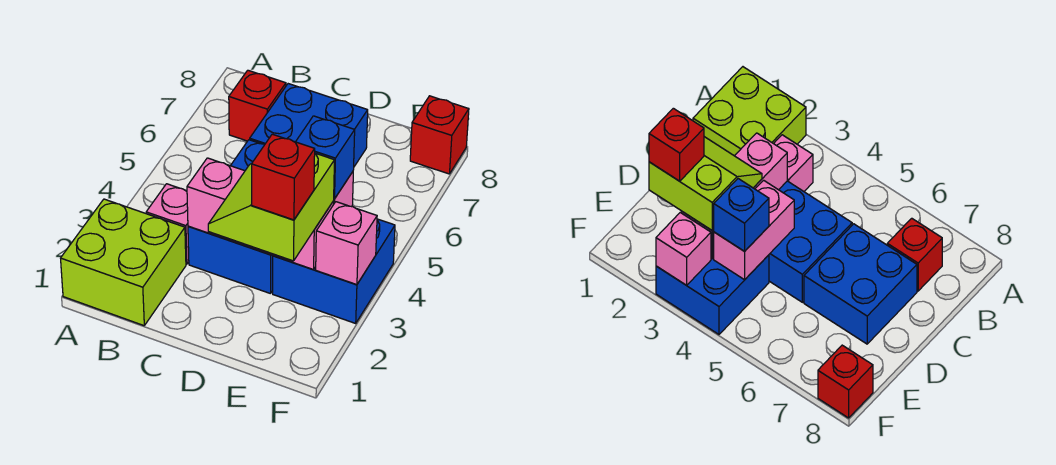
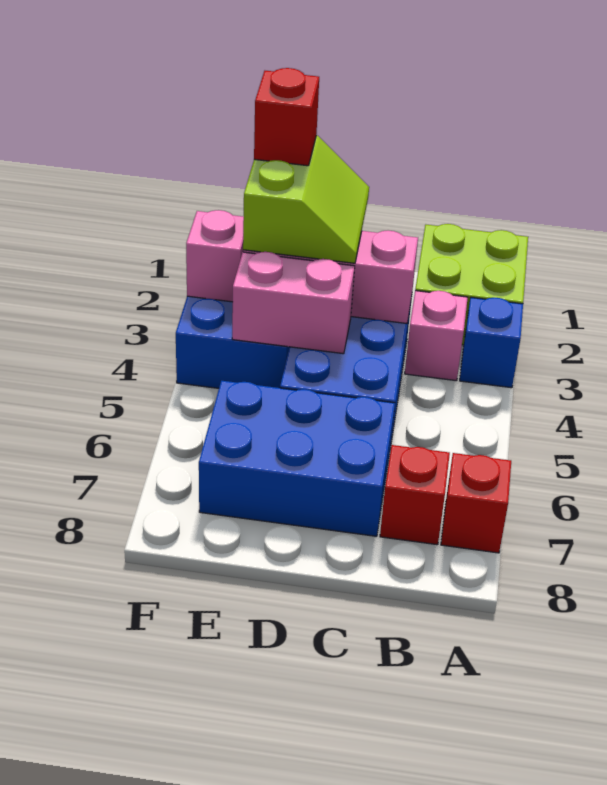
blue 2x2 brick [250,84,368,166] -> blue 2x3 brick [199,381,395,536]
blue 1x1 brick [296,116,355,199] -> blue 1x1 brick moved to [460,297,523,388]
red 1x1 brick [410,96,469,174] -> red 1x1 brick moved to [441,453,511,553]

